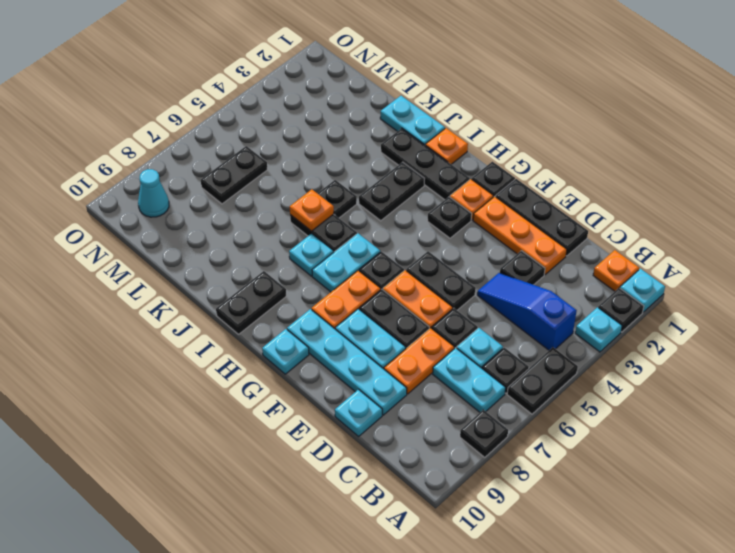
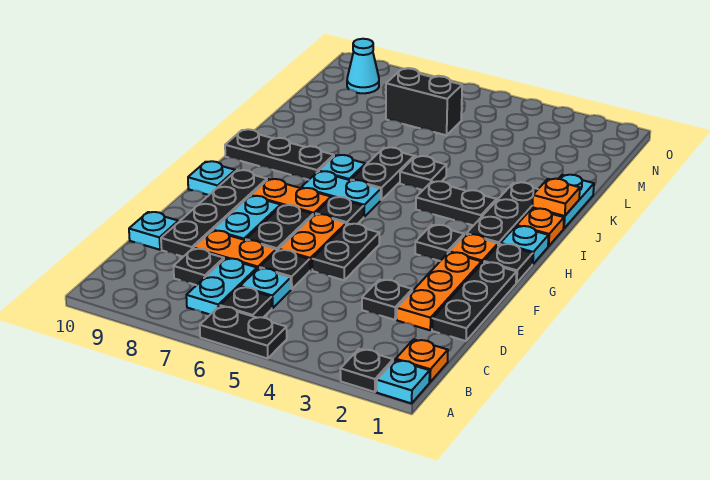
cyan 1x1 plate [575,307,622,352] -> cyan 1x1 plate moved to [501,226,549,264]
black 1x1 plate [460,410,508,457] -> black 1x1 plate moved to [173,249,224,285]
blue 1x3 slope [477,273,577,350] -> none
cyan 1x4 plate [287,309,407,415] -> black 1x4 plate [161,170,267,257]
black 1x2 plate [216,271,286,334] -> black 1x3 plate [225,129,334,180]
orange 1x1 plate [290,189,334,231] -> orange 1x1 plate moved to [532,179,580,216]
black 1x2 plate [201,146,267,204] -> black 1x2 brick [386,68,462,135]

